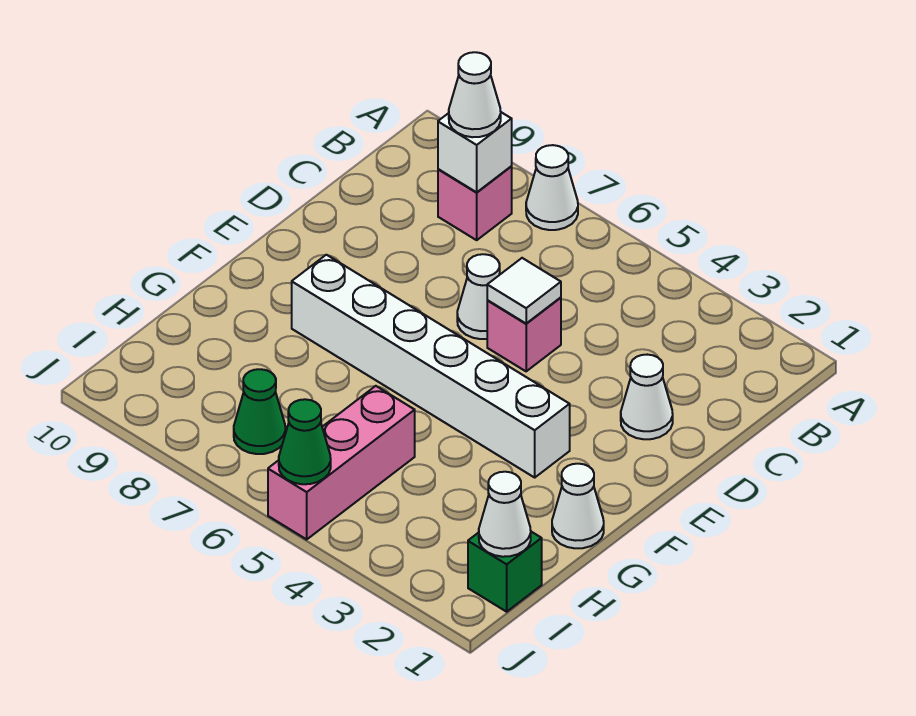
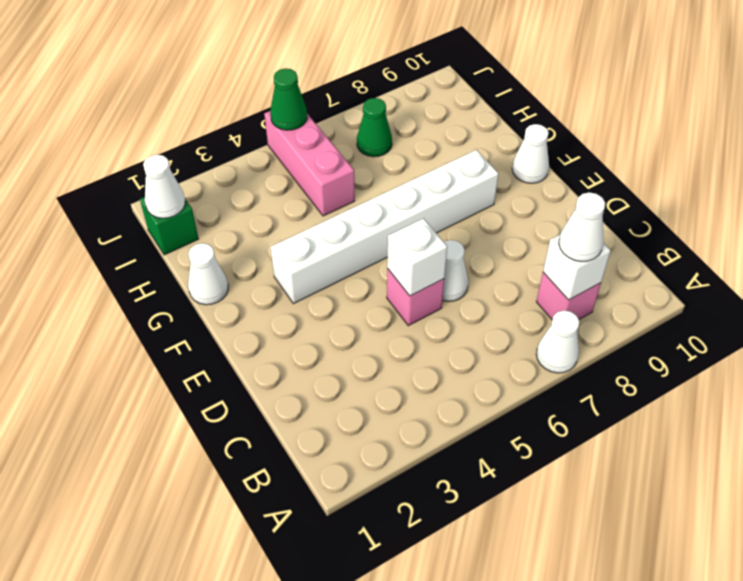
white 1x1 cone [621,355,673,439] -> white 1x1 cone moved to [512,124,549,183]
white 1x1 tile [487,258,561,324] -> white 1x1 brick [387,219,447,296]

